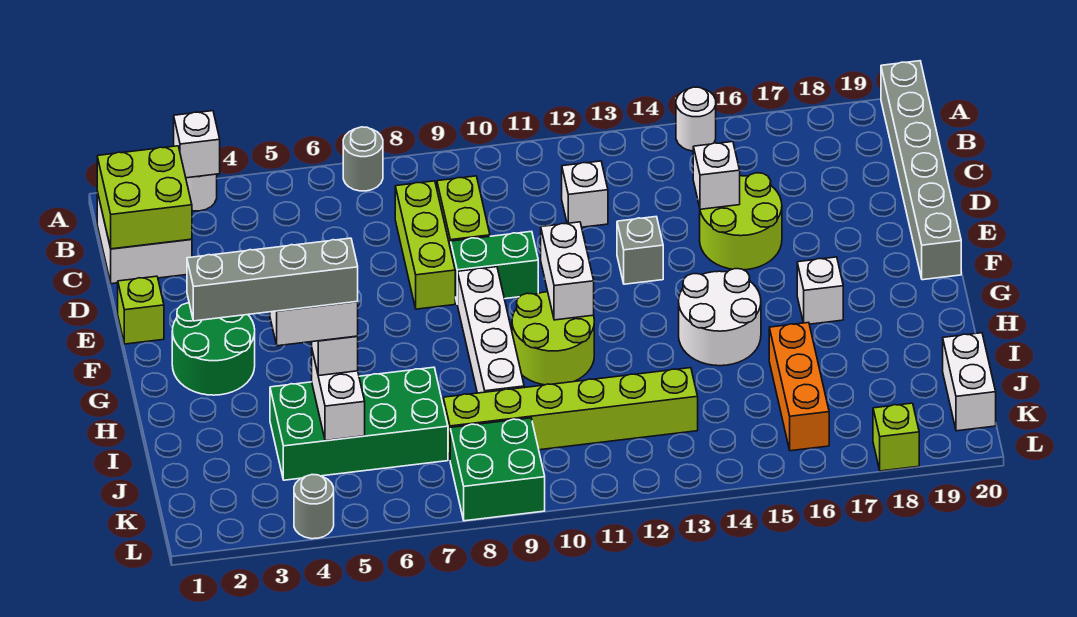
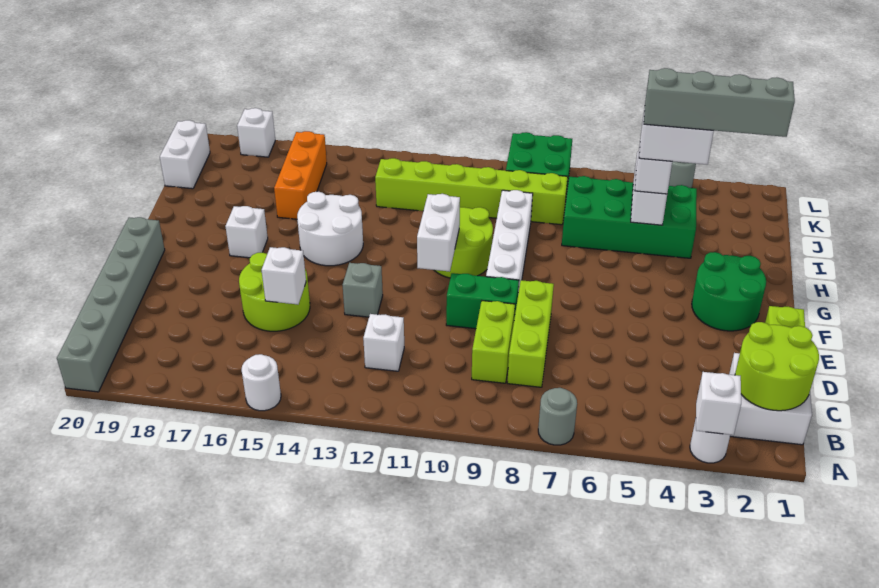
lime 2x2 brick [97,146,192,249] -> lime 2x2 round brick [735,322,819,411]
lime 1x1 brick [873,403,919,471] -> white 1x1 brick [237,108,275,157]

